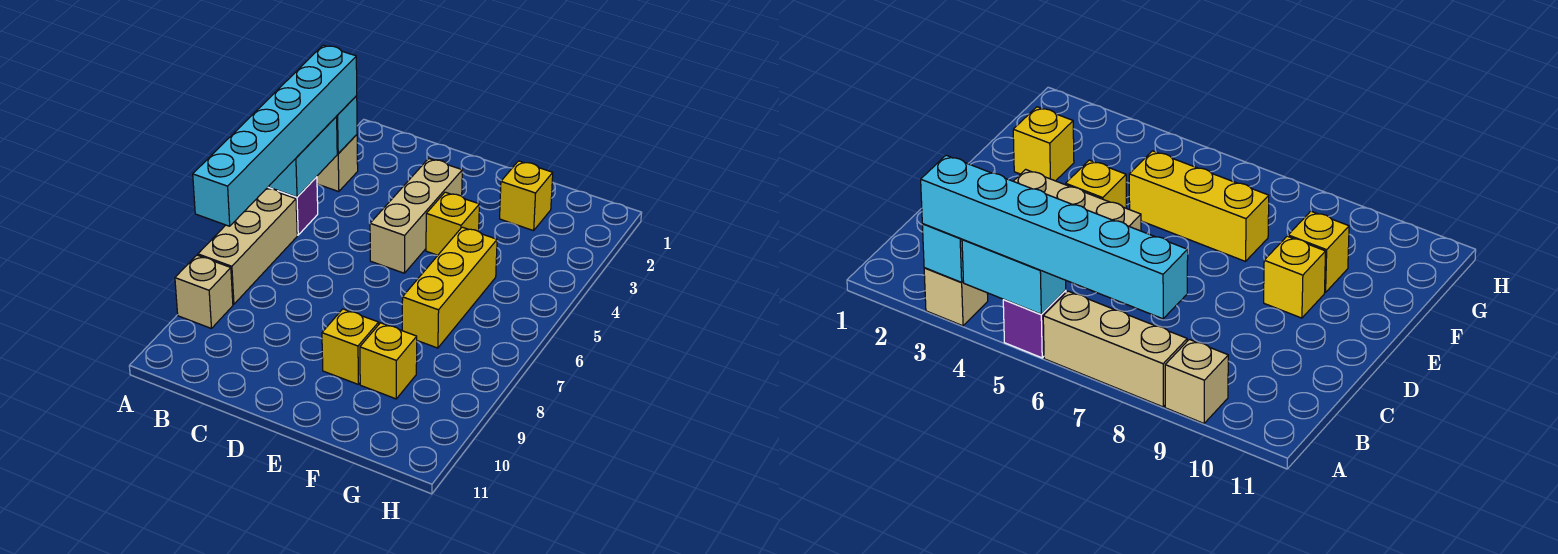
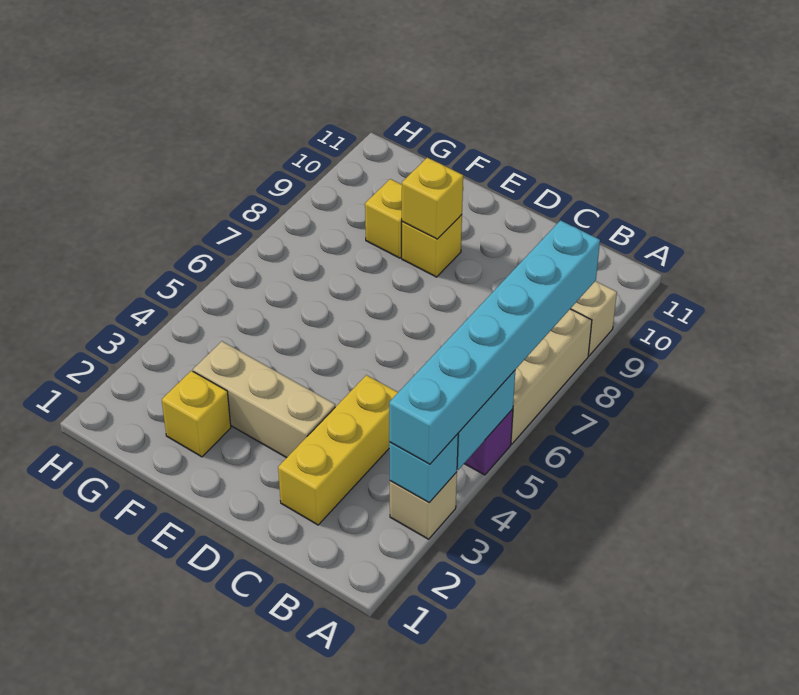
tan 1x3 brick [370,158,462,273] -> tan 1x3 brick turned to [193,341,335,458]
yellow 1x1 brick [426,192,479,255] -> yellow 1x1 brick moved to [402,158,463,239]
yellow 1x3 brick [402,227,497,348] -> yellow 1x3 brick moved to [278,375,398,525]

